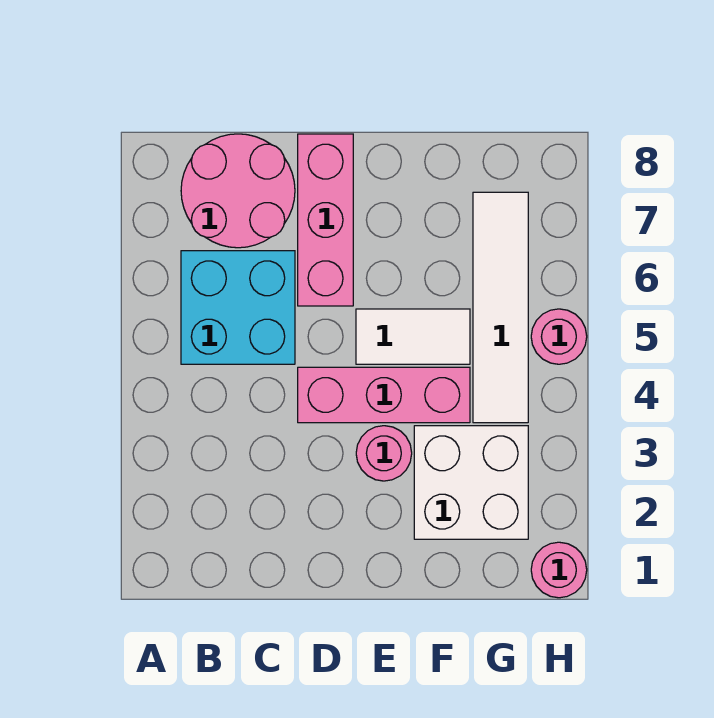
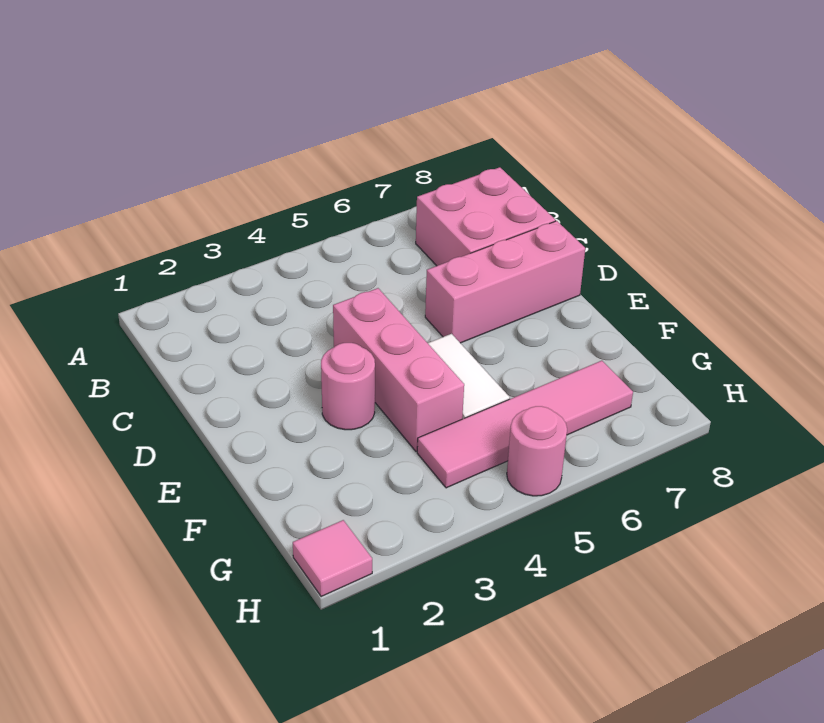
cyan 2x2 brick [181,251,295,364] -> none
pink 2x2 round brick [181,134,295,248] -> pink 2x2 brick [416,167,555,266]
white 2x2 brick [414,426,528,539] -> none
white 1x4 tile [473,192,528,423] -> pink 1x4 tile [417,361,633,488]
pink 1x1 round brick [531,542,587,598] -> pink 1x1 tile [293,520,372,597]

